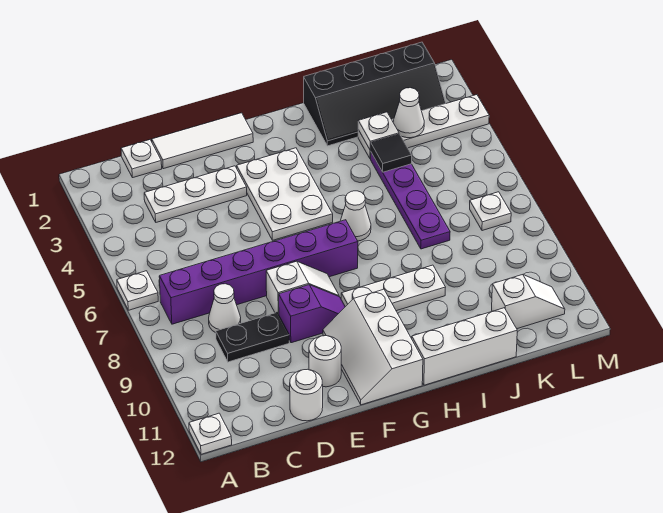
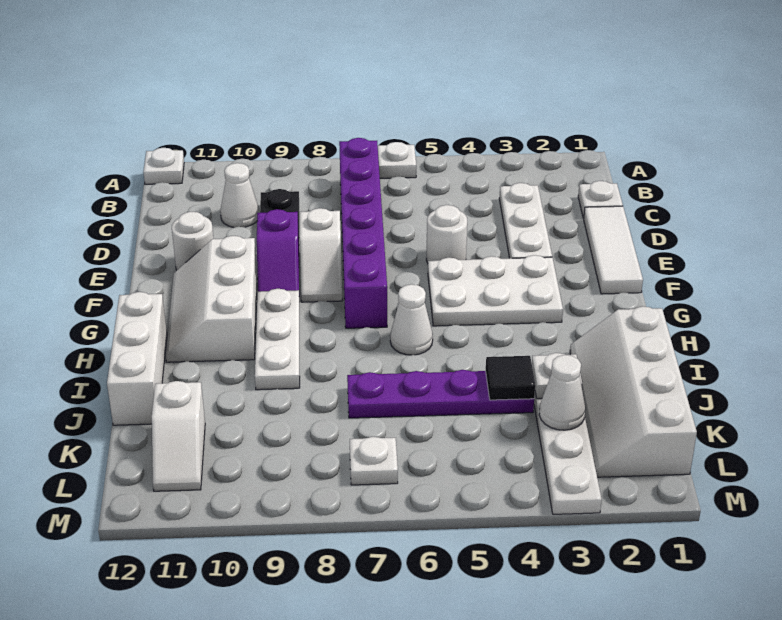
white 1x1 cone [209,284,241,333] -> white 1x1 cone moved to [220,163,259,228]
white 1x1 round brick [290,369,323,421] -> white 1x1 round brick moved to [426,205,467,263]
white 2x3 slope [323,289,423,405] -> white 2x3 slope turned to [166,236,257,362]
black 2x4 slope [304,42,446,146] -> white 2x4 slope [570,306,697,477]

